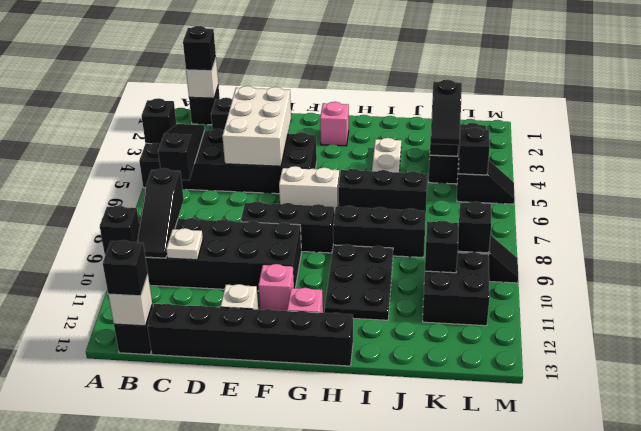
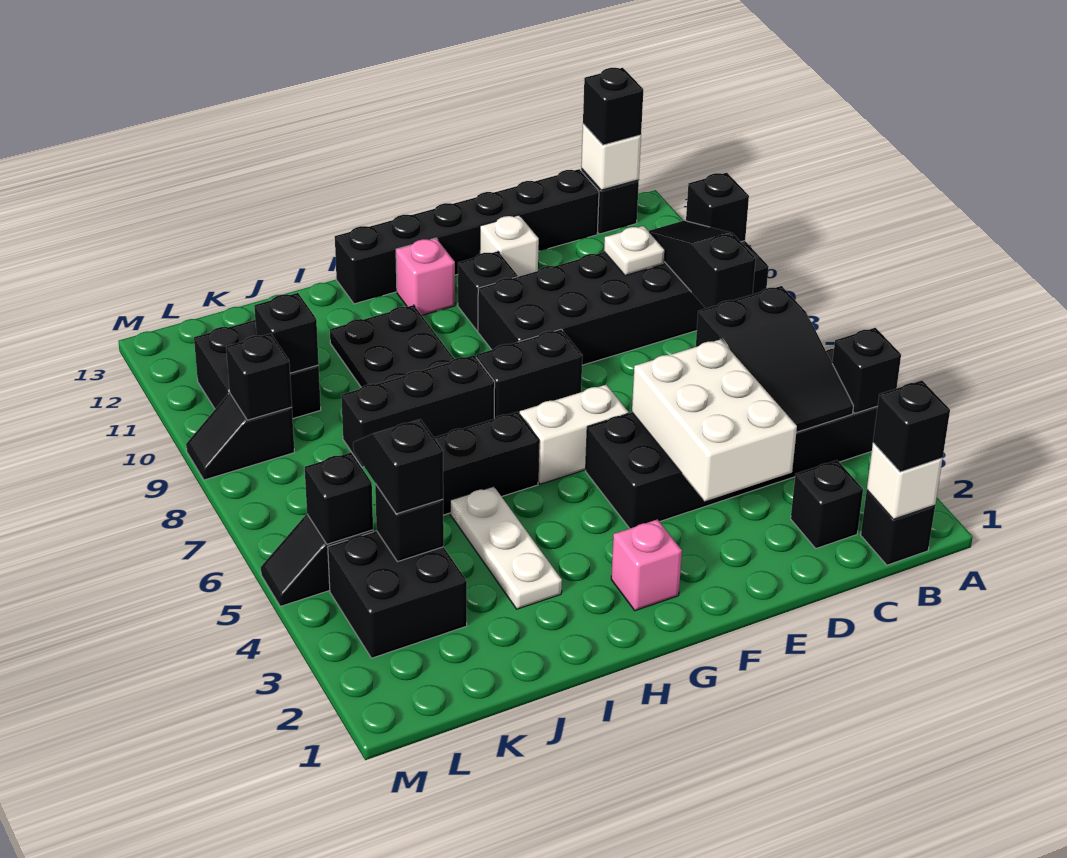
black 1x3 slope [158,124,205,180] -> black 2x3 slope [696,286,854,432]
black 1x3 brick [241,202,334,253] -> black 1x2 brick [476,329,582,418]
pink 1x1 brick [258,264,294,311] -> black 1x1 brick [458,251,518,331]

